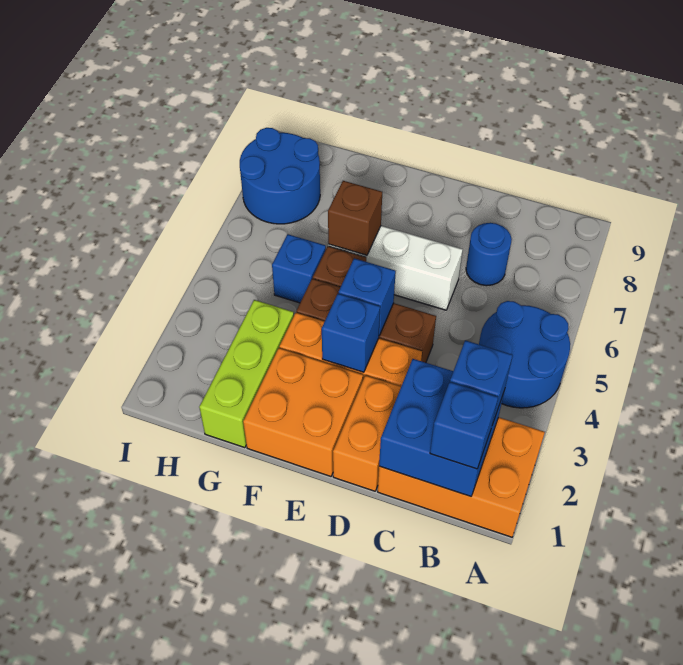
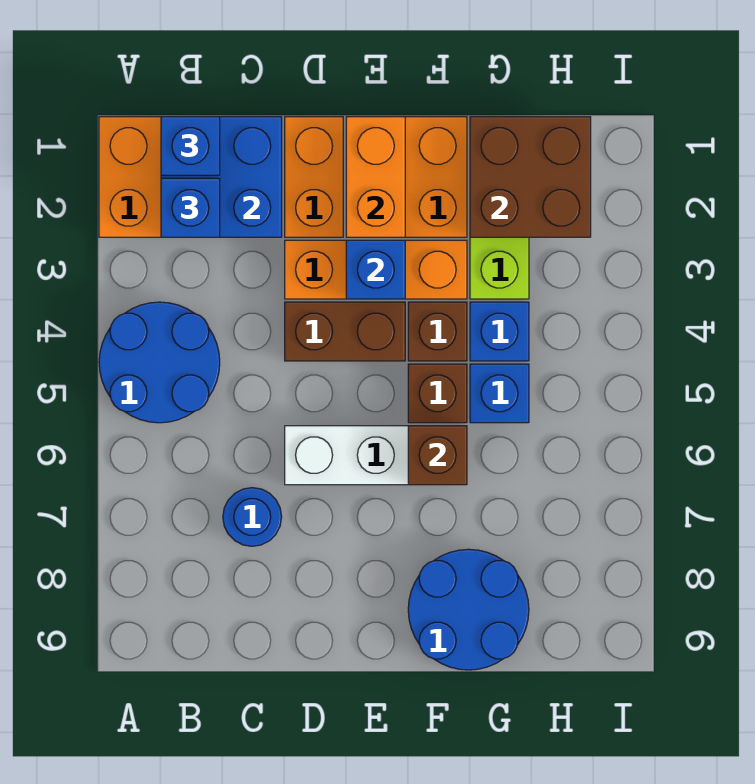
none -> orange 1x2 brick [346,117,405,237]
blue 1x1 brick [339,258,396,336] -> blue 1x1 brick moved to [470,302,529,361]
none -> brown 2x2 brick [470,117,591,237]
blue 2x2 round brick [240,128,320,224] -> blue 2x2 round brick moved to [408,549,529,670]

